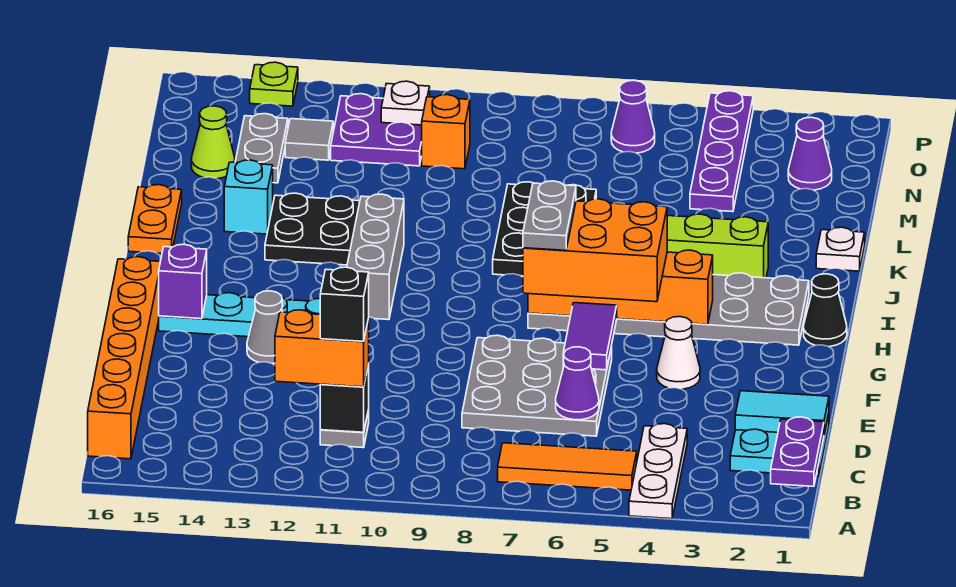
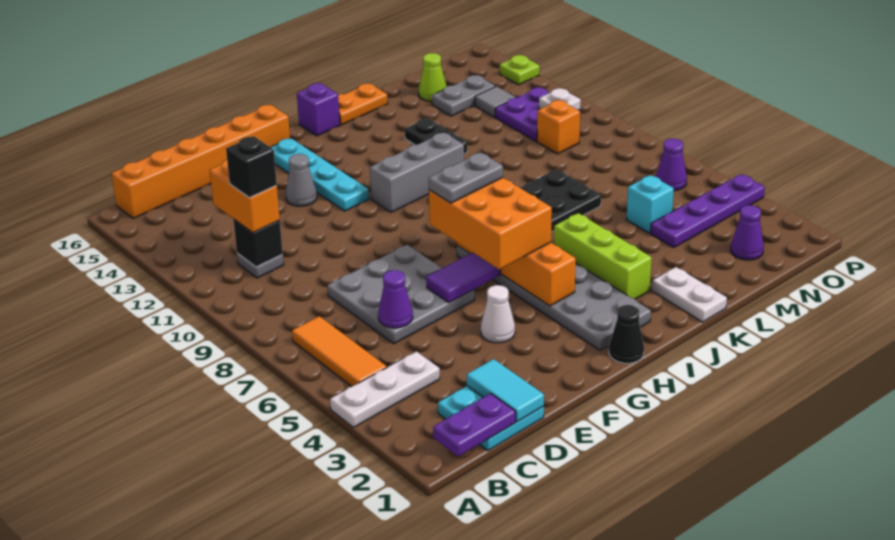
purple 1x1 brick [159,244,207,319] -> purple 1x1 brick moved to [297,83,340,136]
black 2x2 plate [265,193,360,265] -> black 1x2 plate [405,118,467,154]
white 1x1 plate [816,227,865,271] -> white 1x2 plate [652,267,727,322]
cyan 1x1 brick [224,160,273,234] -> cyan 1x1 brick moved to [626,175,674,233]

